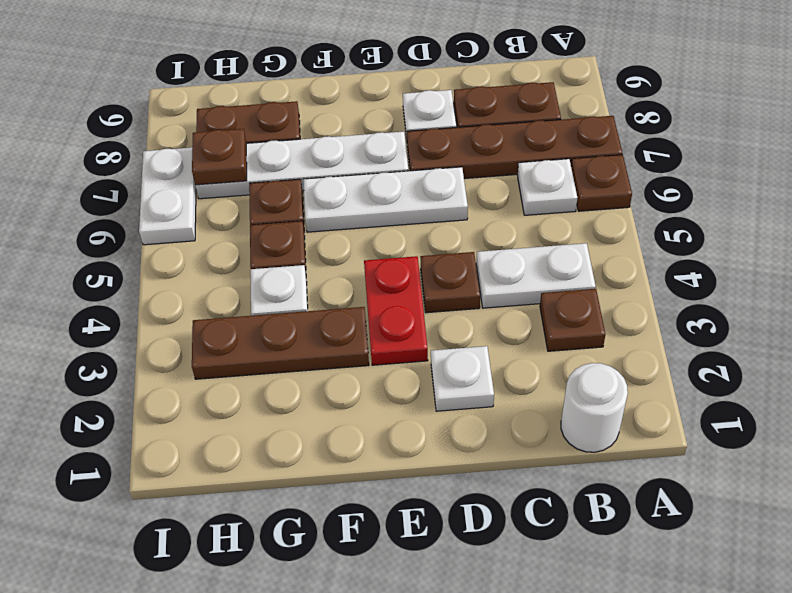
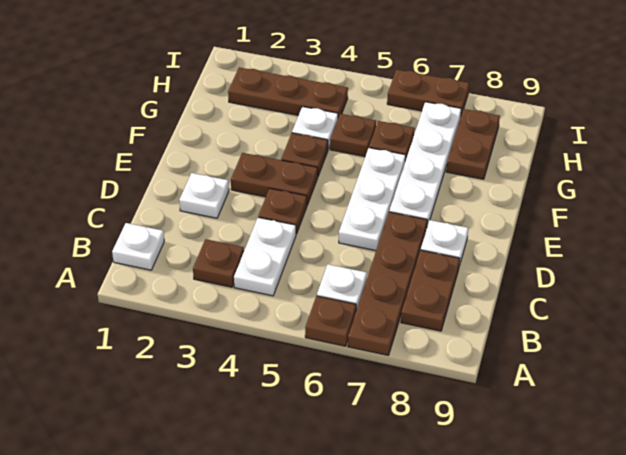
white 1x1 round brick [561,363,628,452] -> white 1x1 plate [112,223,164,270]
red 1x2 plate [364,256,428,365] -> brown 1x2 plate [231,153,318,205]
brown 1x3 plate [192,307,369,379] -> brown 1x3 plate turned to [228,67,348,117]
brown 1x1 plate [192,129,247,185] -> brown 1x1 plate moved to [281,133,328,176]
white 1x2 plate [139,147,196,245] -> brown 1x2 plate [387,70,469,114]

